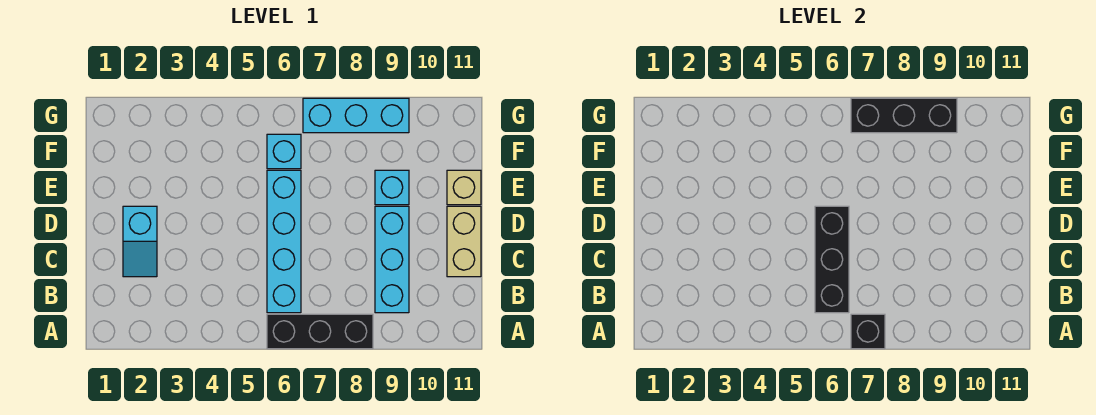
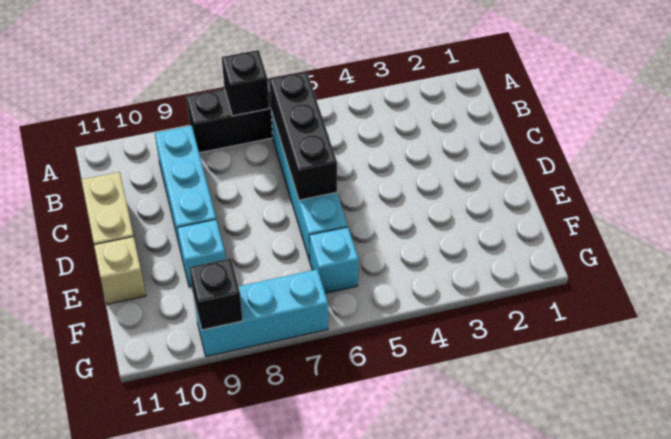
cyan 1x2 slope [123,206,157,277] -> none
black 1x3 brick [851,98,957,133] -> black 1x1 brick [189,258,243,330]

